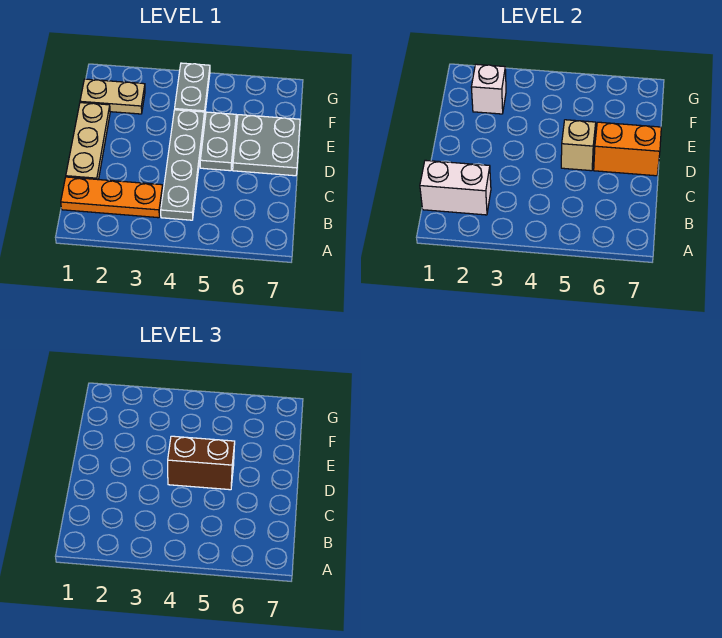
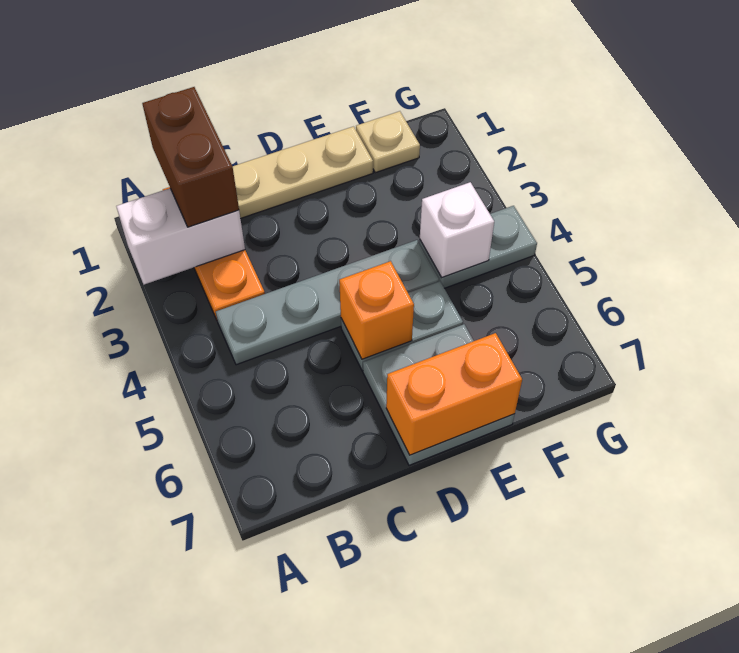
white 1x2 brick [420,160,491,215] -> white 1x2 brick turned to [116,188,245,284]
brown 1x2 brick [168,436,235,490] -> brown 1x2 brick moved to [142,87,239,227]
tan 1x1 brick [561,120,596,171] -> orange 1x1 brick [339,261,414,359]
orange 1x2 brick [594,122,661,176] -> orange 1x2 brick turned to [386,333,522,455]
tan 1x2 plate [80,79,145,114] -> tan 1x1 plate [356,111,420,173]
white 1x1 brick [471,64,506,114] -> white 1x1 brick moved to [420,182,494,277]

